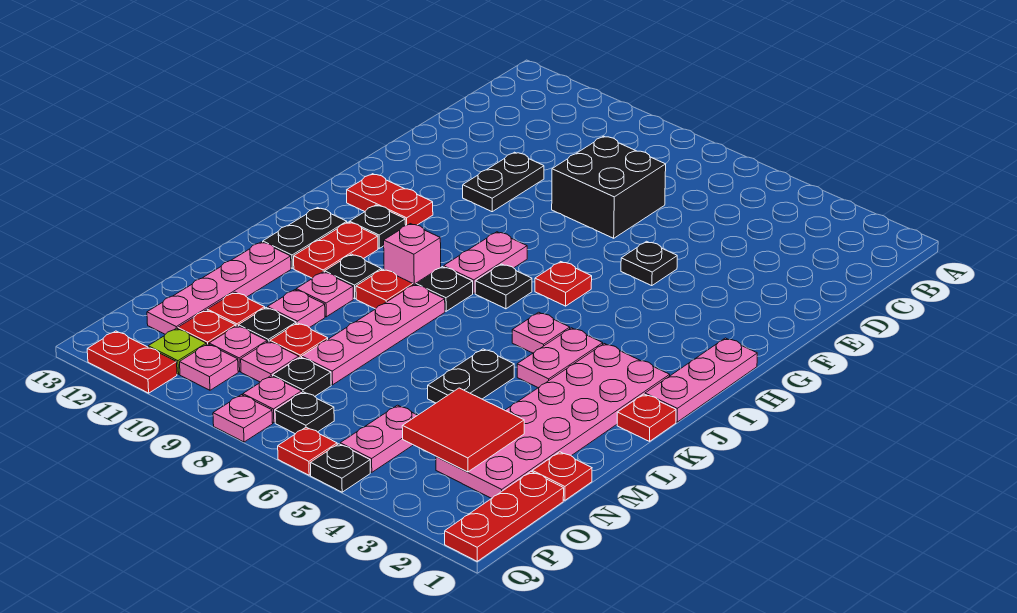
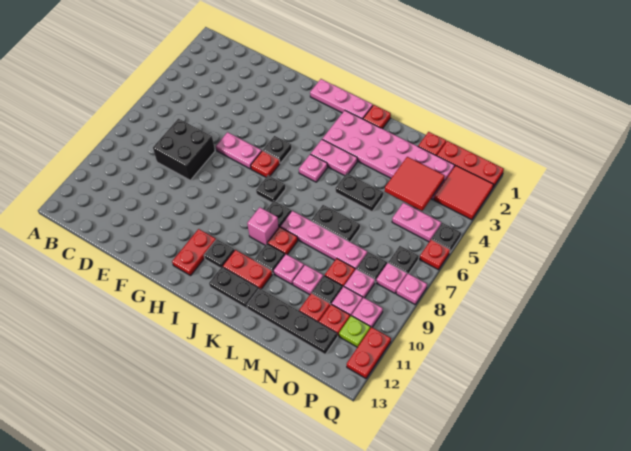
black 1x2 plate [463,152,544,212] -> black 1x2 plate moved to [311,205,360,242]
black 1x1 plate [621,241,677,286] -> black 1x1 plate moved to [263,136,292,163]
pink 1x2 plate [444,232,527,293] -> pink 1x2 plate moved to [216,132,262,169]
pink 1x4 plate [147,242,291,334] -> black 1x4 plate [247,288,338,354]
none -> red 2x2 tile [434,166,493,220]

